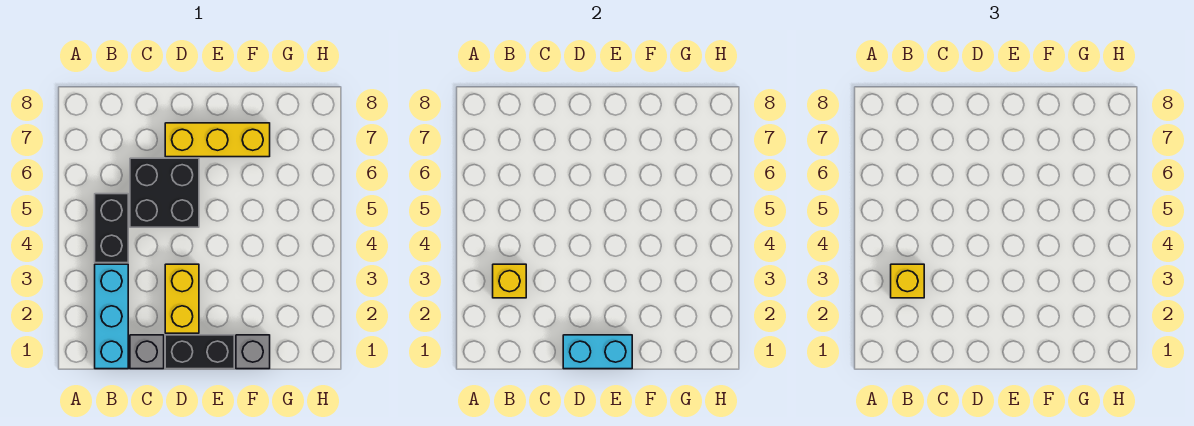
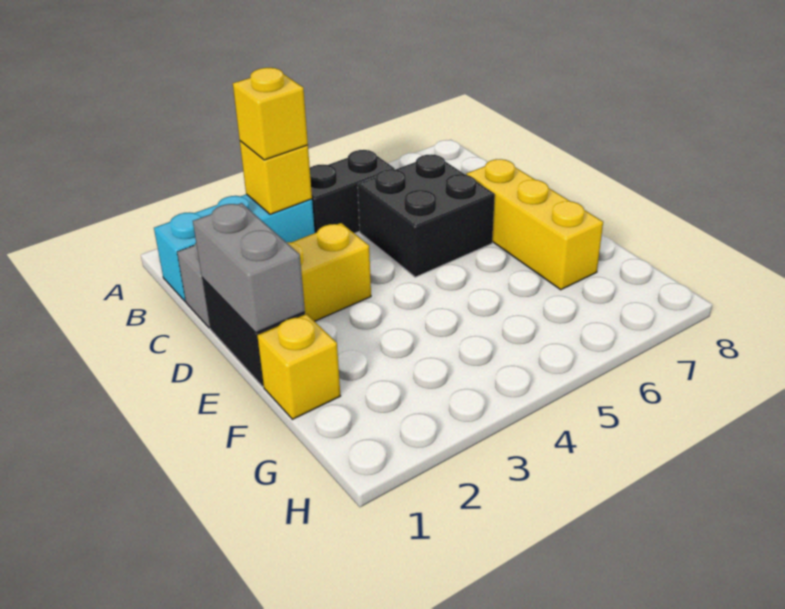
cyan 1x2 brick [563,335,632,369] -> grey 1x2 brick [193,203,305,333]
grey 1x1 brick [236,335,270,369] -> yellow 1x1 brick [257,314,340,419]

